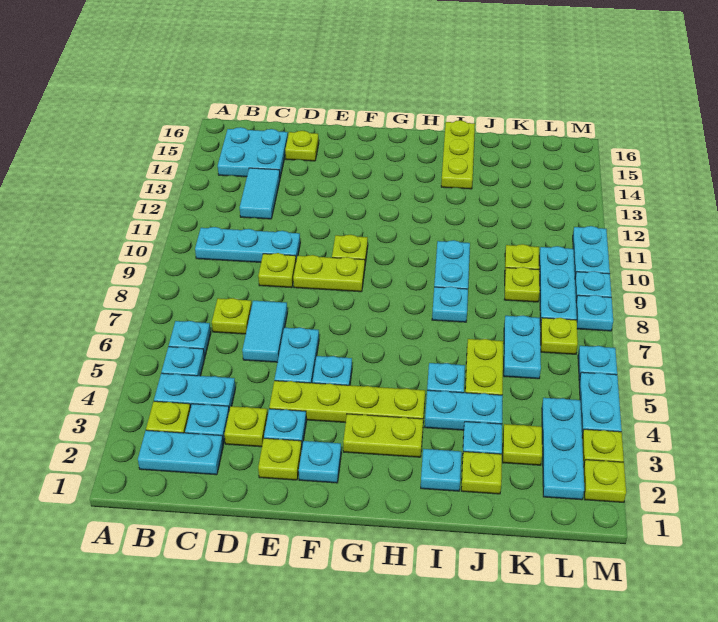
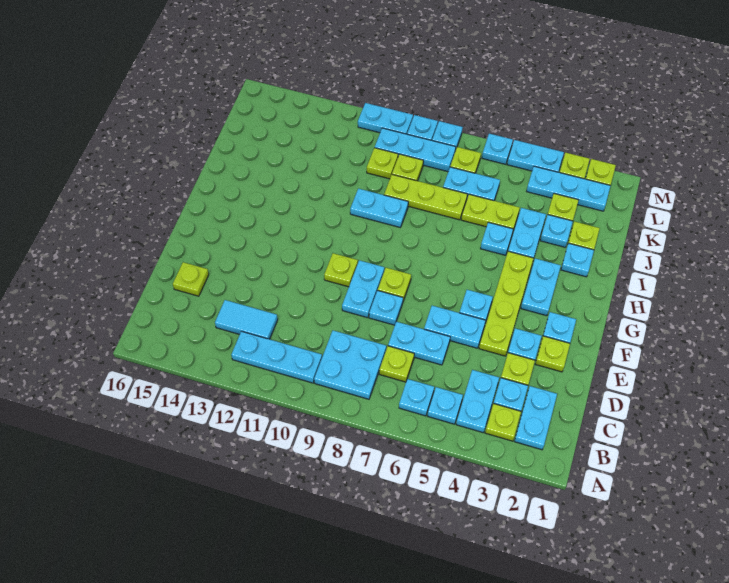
cyan 1x3 plate [195,227,300,262] -> cyan 1x3 plate turned to [231,331,322,383]
cyan 2x2 plate [218,127,288,177] -> cyan 2x2 plate moved to [314,331,386,399]
cyan 1x2 tile [242,301,287,362] -> cyan 1x2 plate [388,322,450,365]
lime 1x1 plate [258,253,296,288] -> lime 1x1 plate moved to [378,268,411,301]
lime 1x2 plate [293,255,365,292] -> cyan 1x2 plate [342,260,384,318]
lime 1x2 plate [343,414,423,457] -> cyan 1x2 plate [521,259,561,316]
cyan 1x1 plate [432,287,468,322] -> cyan 1x1 plate moved to [369,291,403,325]
lime 1x3 plate [441,120,475,189] -> lime 1x3 plate moved to [384,175,467,220]

